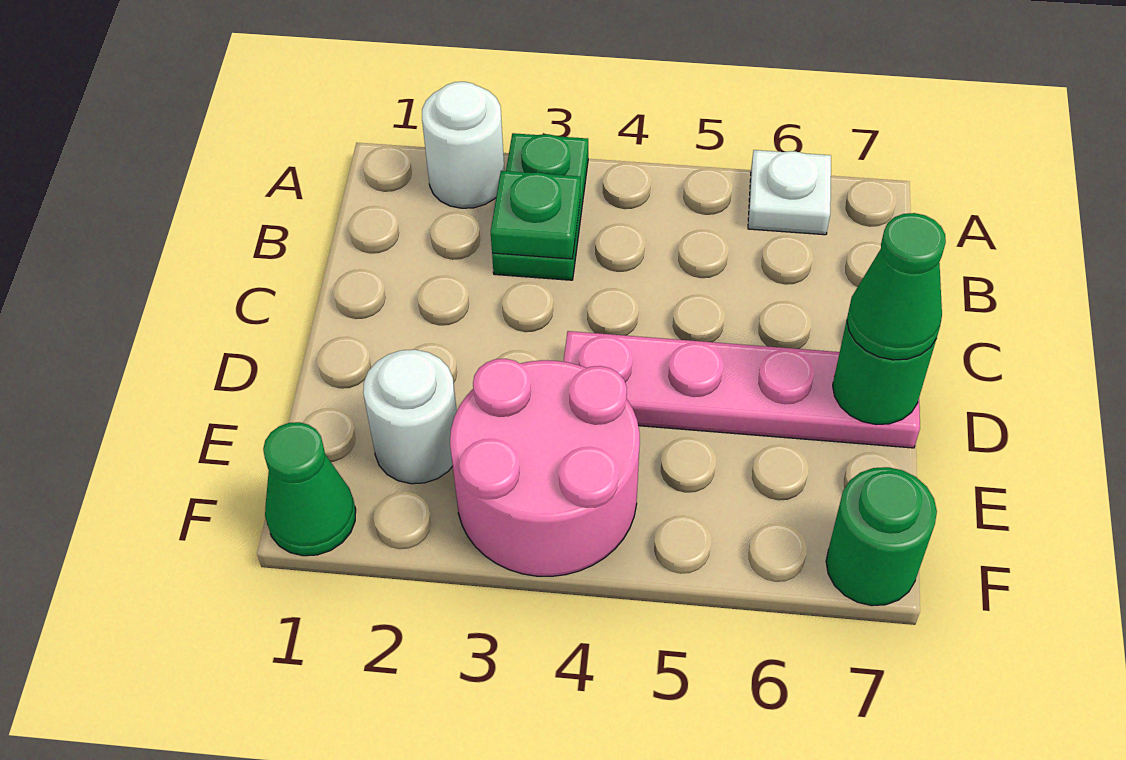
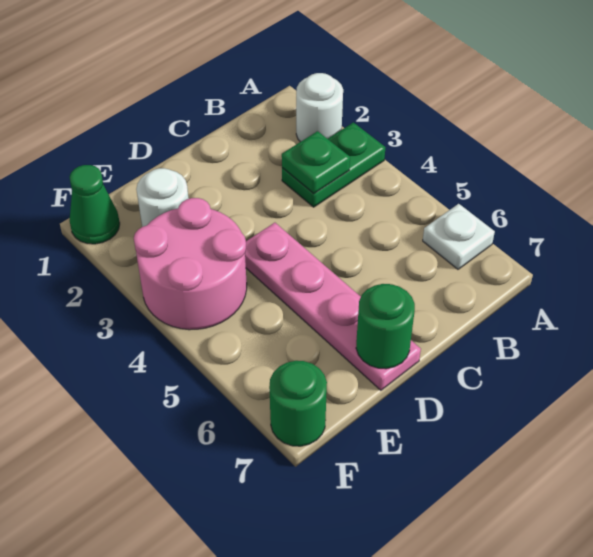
green 1x1 cone [847,213,946,360] -> none

